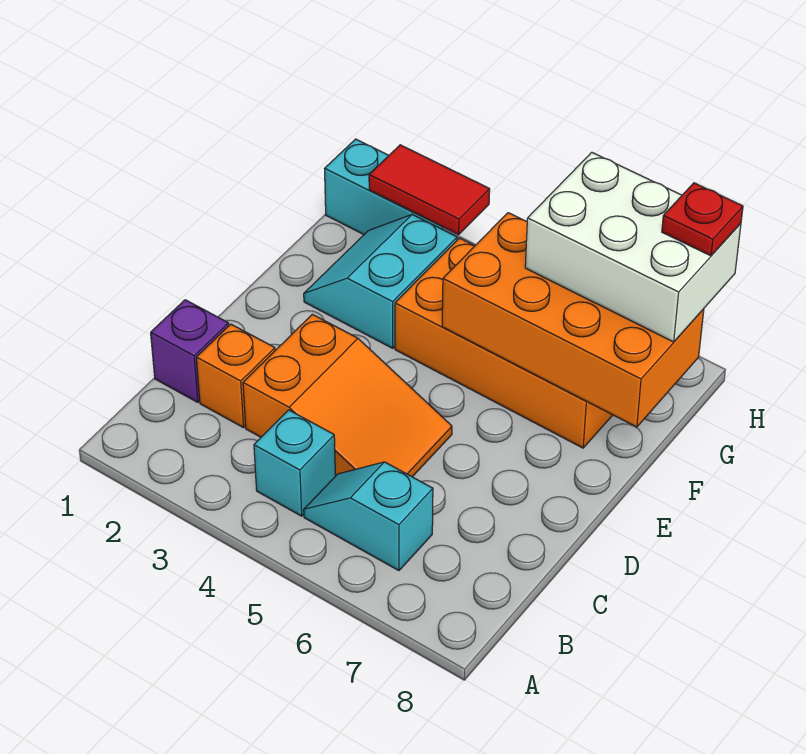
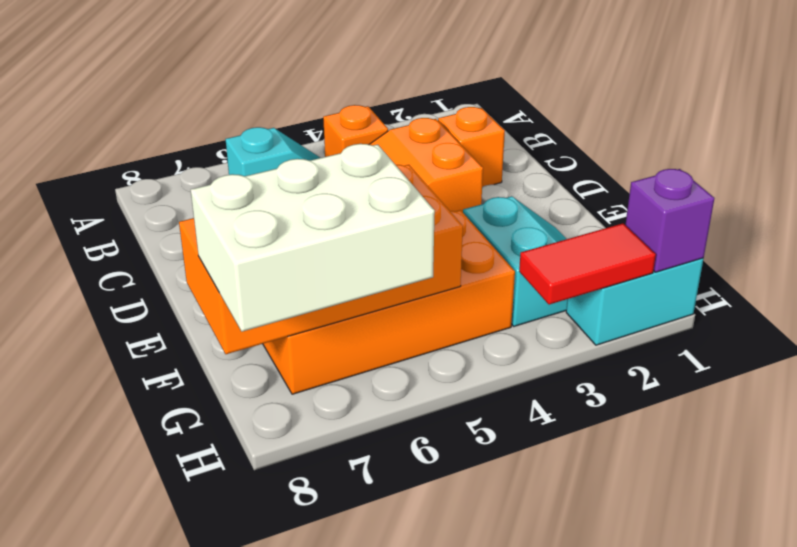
cyan 1x1 brick [254,410,335,516] -> orange 1x1 brick [323,105,388,157]
purple 1x1 brick [151,300,229,402] -> purple 1x1 brick moved to [625,169,715,272]
red 1x1 plate [662,183,743,256] -> none

